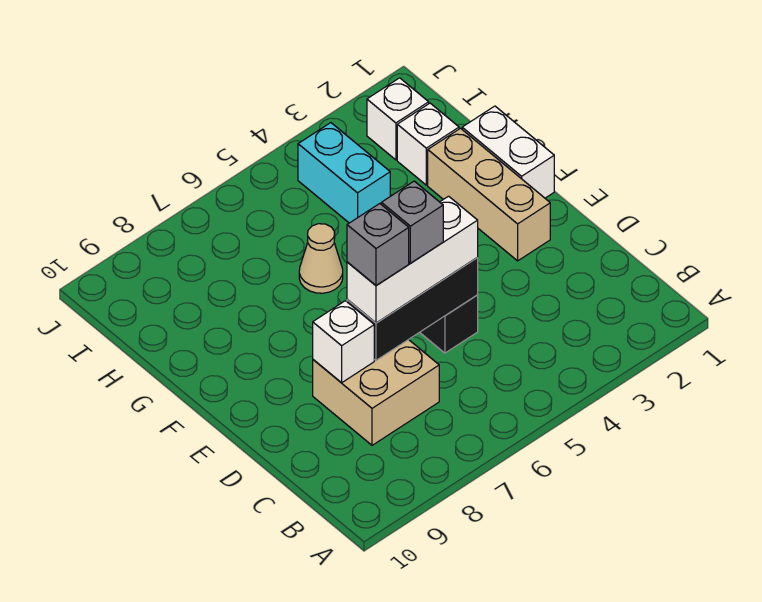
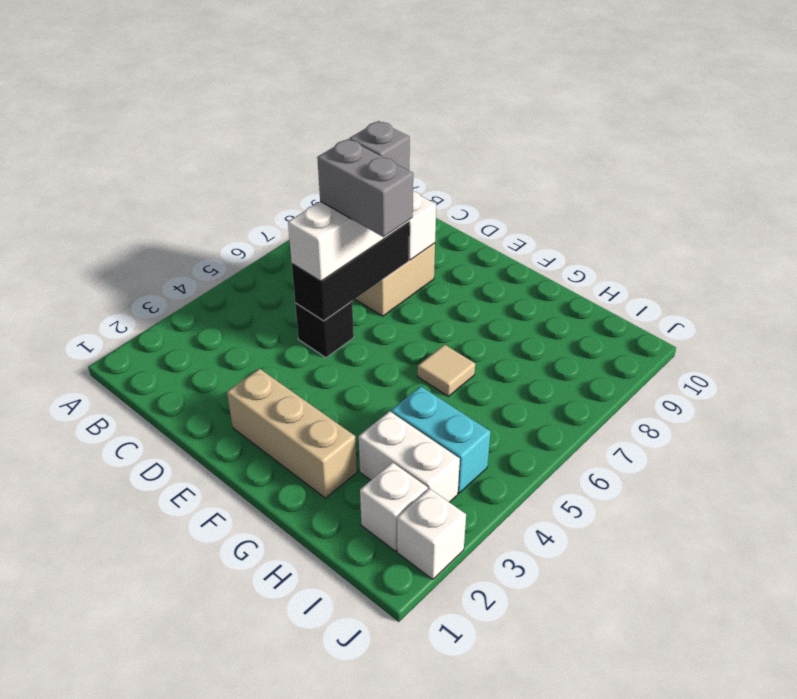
grey 1x1 brick [381,181,443,263] -> grey 1x2 brick [317,139,413,237]
white 1x2 brick [462,106,554,198] -> white 1x2 brick moved to [359,411,460,502]
tan 1x1 cone [299,224,343,293] -> tan 1x1 tile [418,345,475,396]
white 1x1 brick [397,103,459,185] -> white 1x1 brick moved to [397,489,466,580]

